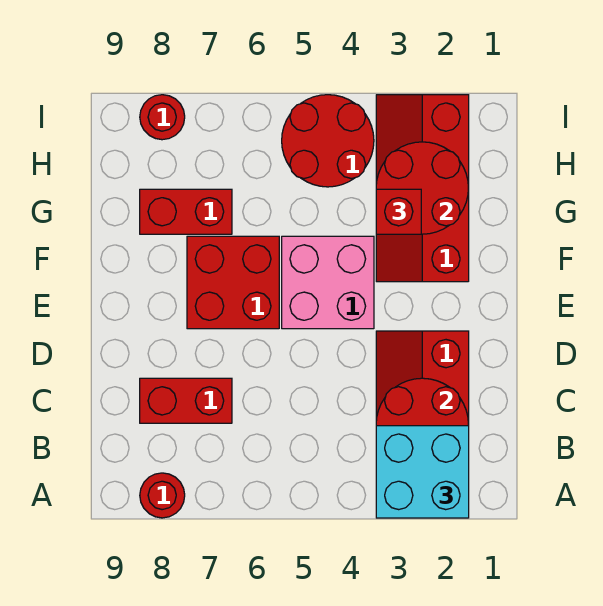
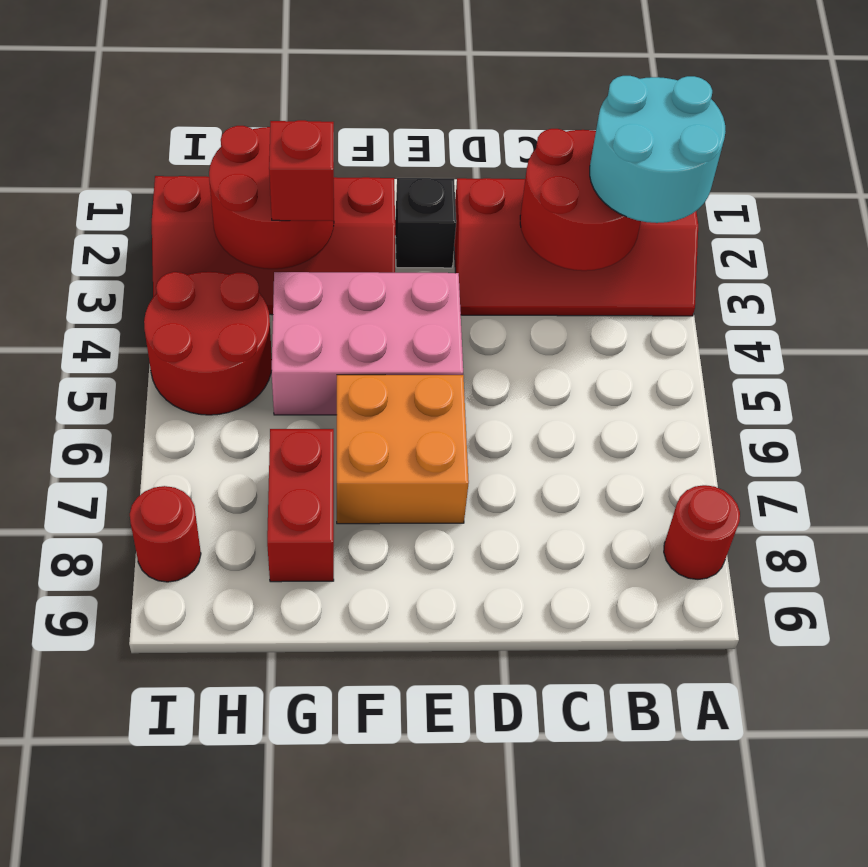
cyan 2x2 brick [376,426,469,518] -> cyan 2x2 round brick [590,76,726,223]
red 1x2 brick [140,378,232,423] -> none
none -> black 1x1 brick [395,178,456,268]
pink 2x2 brick [282,236,374,329] -> pink 2x3 brick [272,272,463,415]
red 2x2 brick [187,236,279,329] -> orange 2x2 brick [337,375,469,524]

